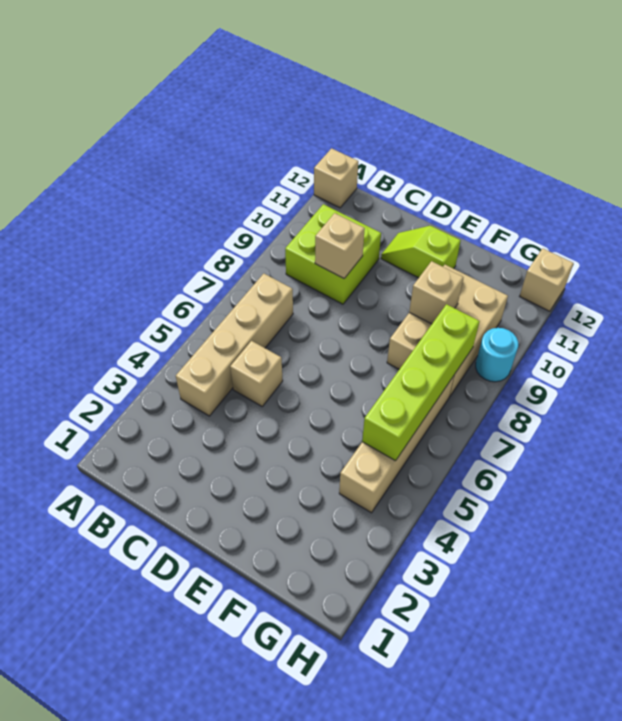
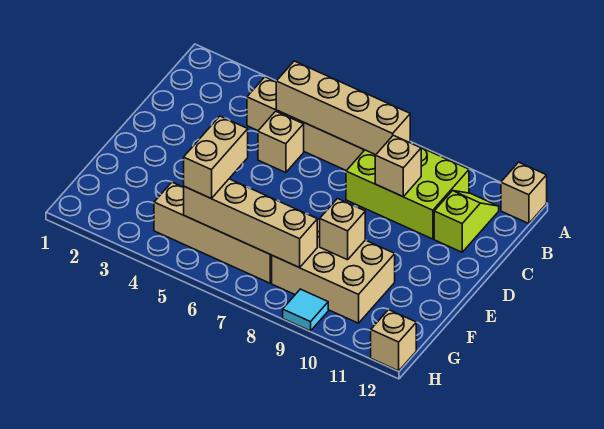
none -> tan 1x4 brick [276,61,410,155]
lime 2x2 brick [285,204,381,304] -> lime 2x3 brick [346,148,469,239]
lime 1x2 slope [381,226,461,278] -> lime 1x2 slope moved to [434,191,499,252]
none -> tan 1x2 brick [184,116,248,198]
lime 1x4 brick [362,304,479,461] -> tan 1x4 brick [183,179,317,268]
cyan 1x1 round brick [476,328,518,382] -> cyan 1x1 tile [283,289,328,331]

